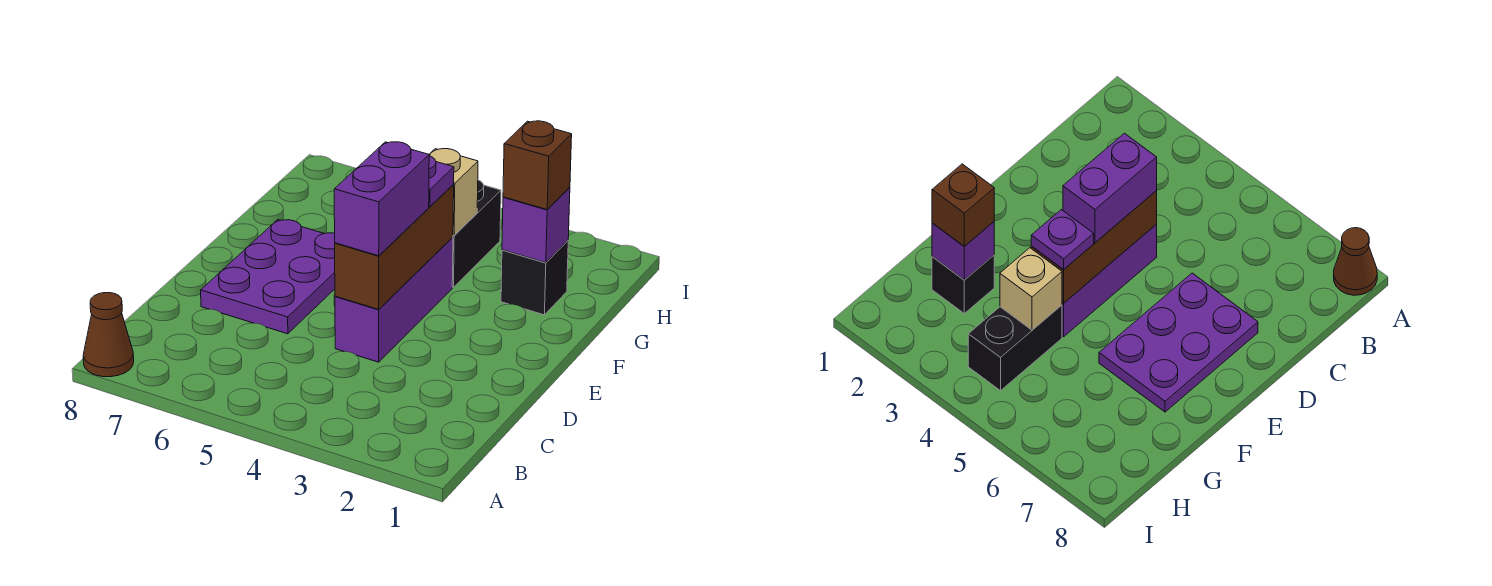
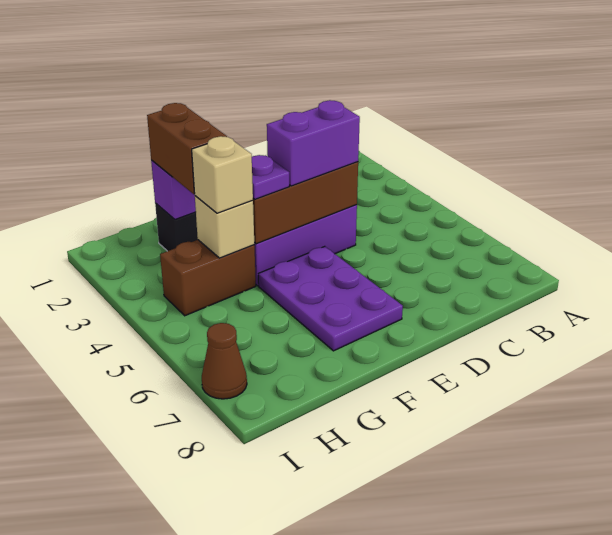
brown 1x1 cone [83,293,134,377] -> brown 1x1 cone moved to [202,323,247,399]
purple 2x3 plate [201,220,335,334] -> purple 2x3 plate turned to [258,246,403,351]
brown 1x1 brick [503,121,572,210] -> brown 1x2 brick [147,103,227,194]
black 1x2 brick [452,180,501,287] -> brown 1x2 brick [160,240,256,316]
none -> tan 1x1 brick [192,136,253,213]

